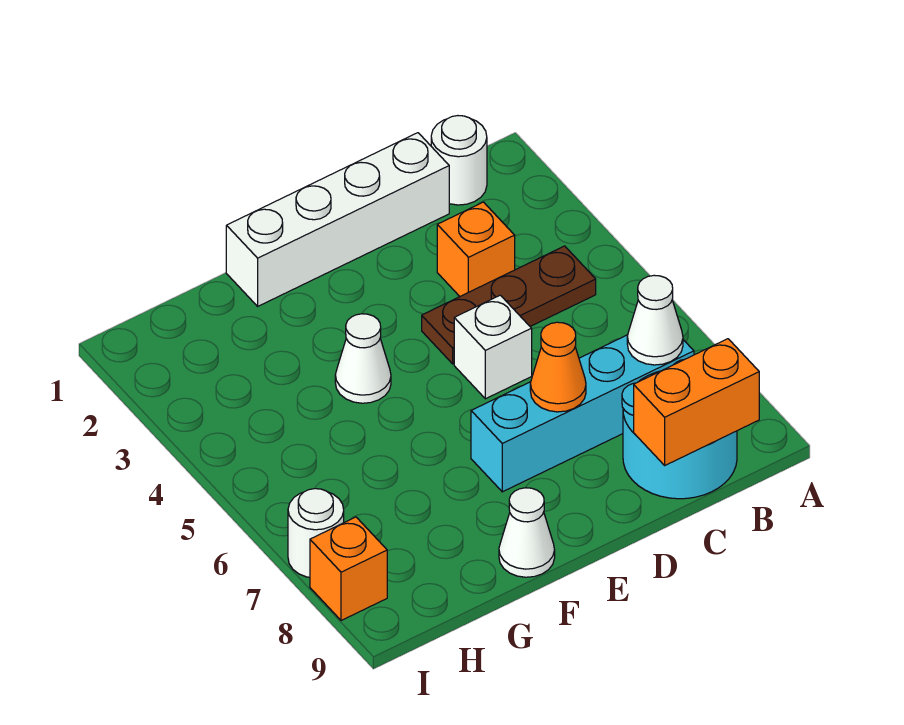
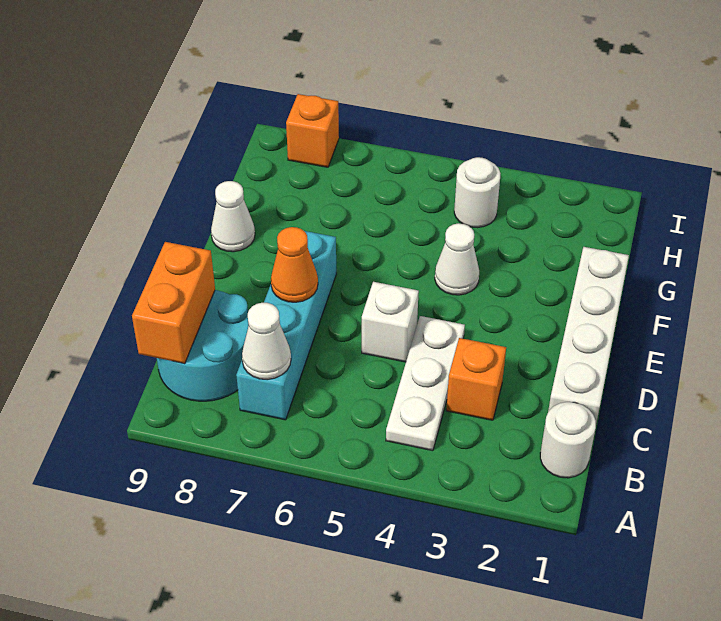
brown 1x3 plate [422,246,596,364] -> white 1x3 plate [386,316,465,451]
white 1x1 round brick [288,489,344,577] -> white 1x1 round brick moved to [454,157,501,228]

